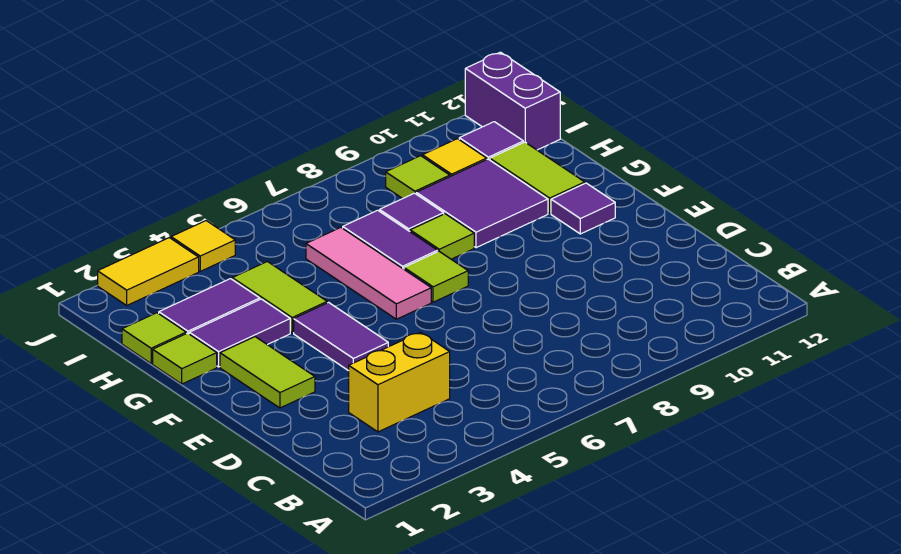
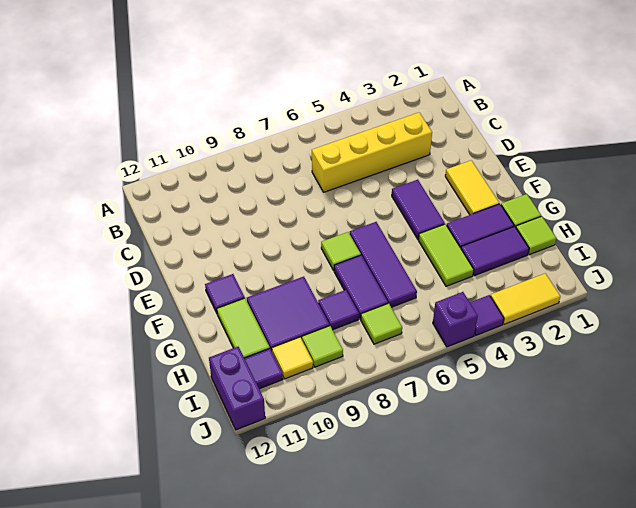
yellow 1x2 brick [349,332,450,432] -> yellow 1x4 brick [312,112,432,192]
lime 1x2 tile [220,337,315,408] -> yellow 1x2 tile [445,160,499,215]
pink 1x3 tile [306,228,431,319] -> purple 1x3 tile [350,222,417,307]
lime 1x1 tile [410,214,474,259] -> lime 1x1 tile moved to [361,303,402,344]
yellow 1x1 tile [171,221,235,271] -> purple 1x1 tile [470,295,504,335]
none -> purple 1x1 brick [433,292,478,347]

